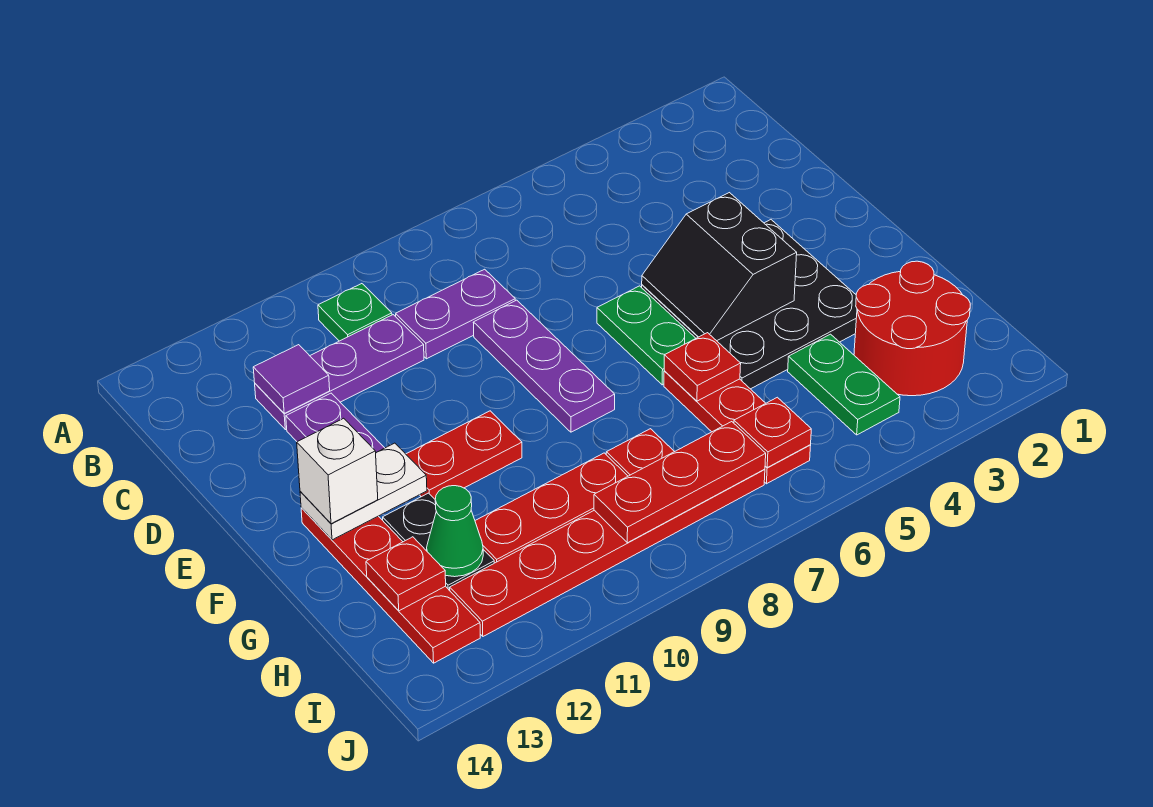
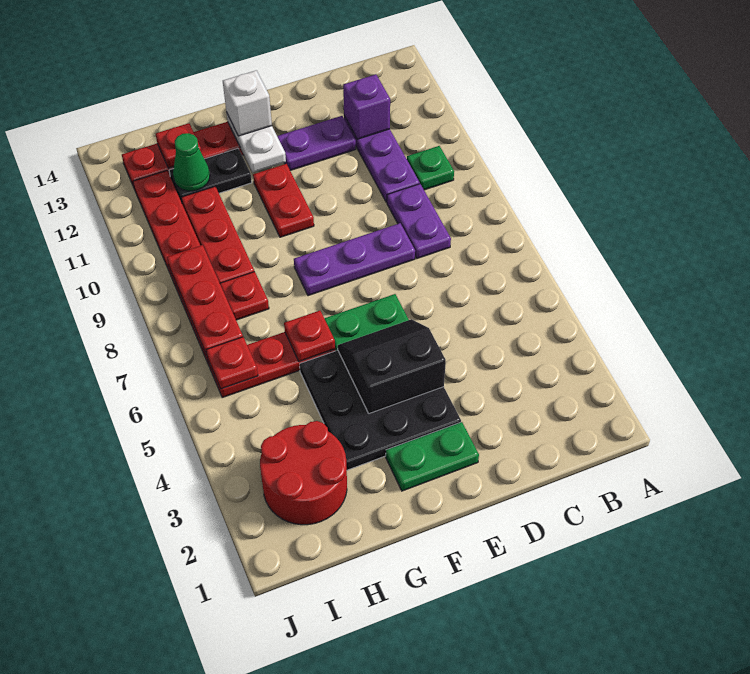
purple 1x1 tile [253,345,330,413] -> purple 1x1 brick [343,74,390,139]
green 1x2 plate [788,334,900,435] -> green 1x2 plate moved to [386,422,479,491]

